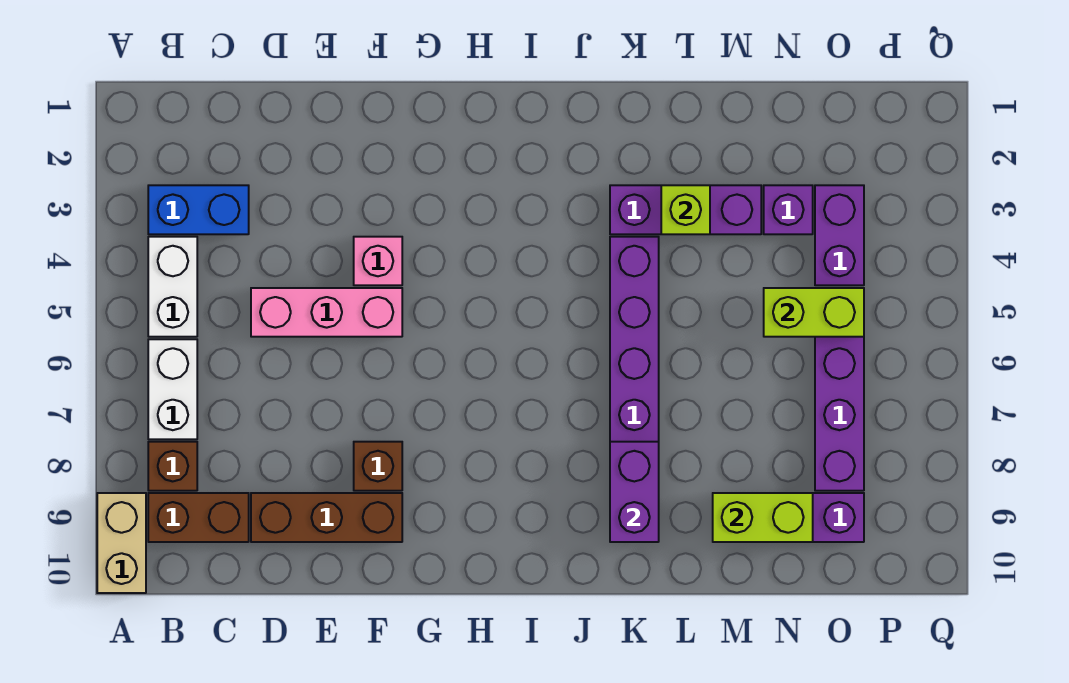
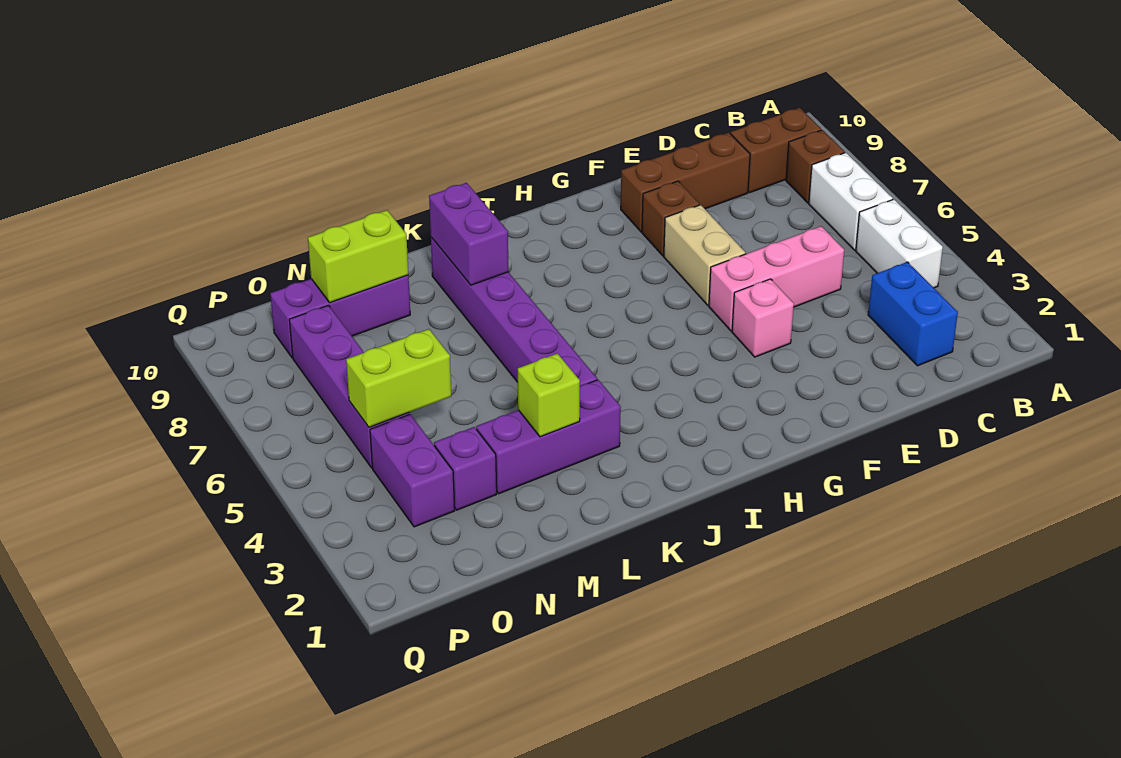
tan 1x2 brick [97,493,146,593] -> tan 1x2 brick moved to [664,205,746,305]
blue 1x2 brick [148,185,249,234] -> blue 1x2 brick turned to [868,262,958,366]

